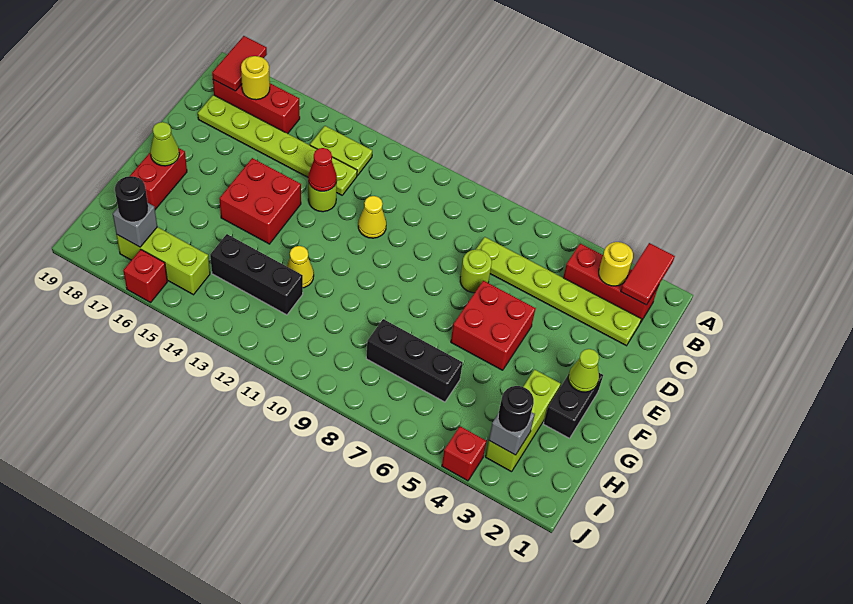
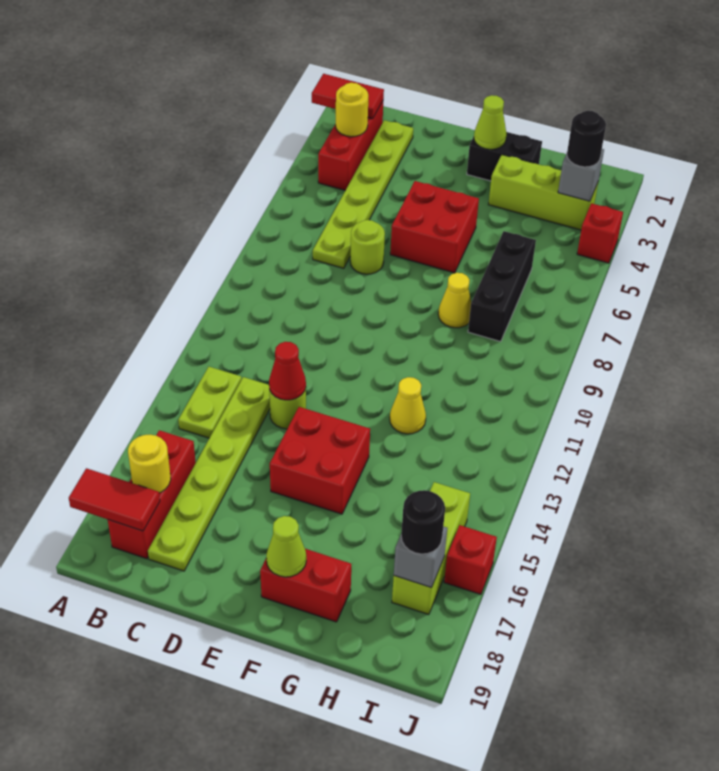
yellow 1x1 cone [358,196,386,238] -> yellow 1x1 cone moved to [438,273,471,328]
black 1x3 brick [210,234,303,315] -> none

